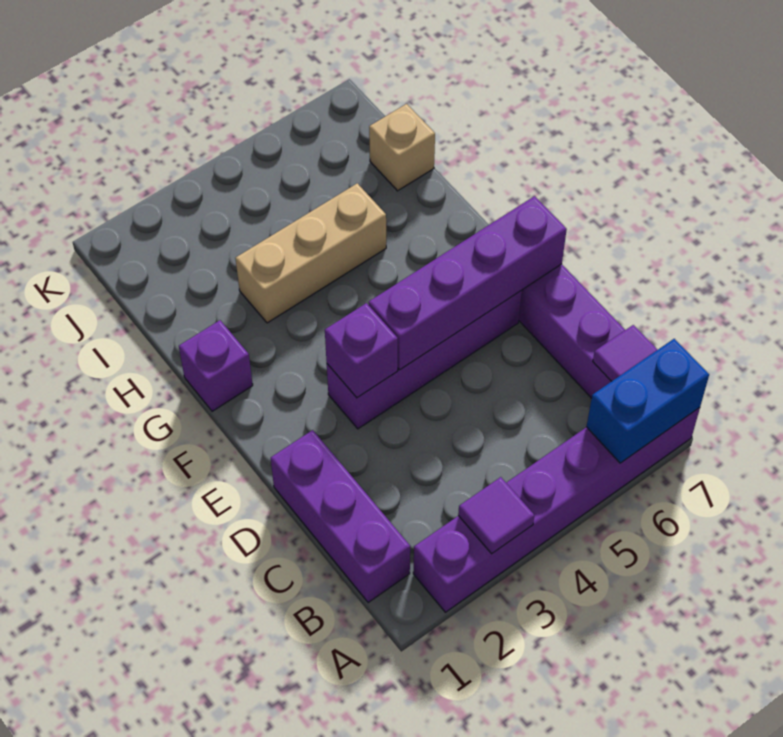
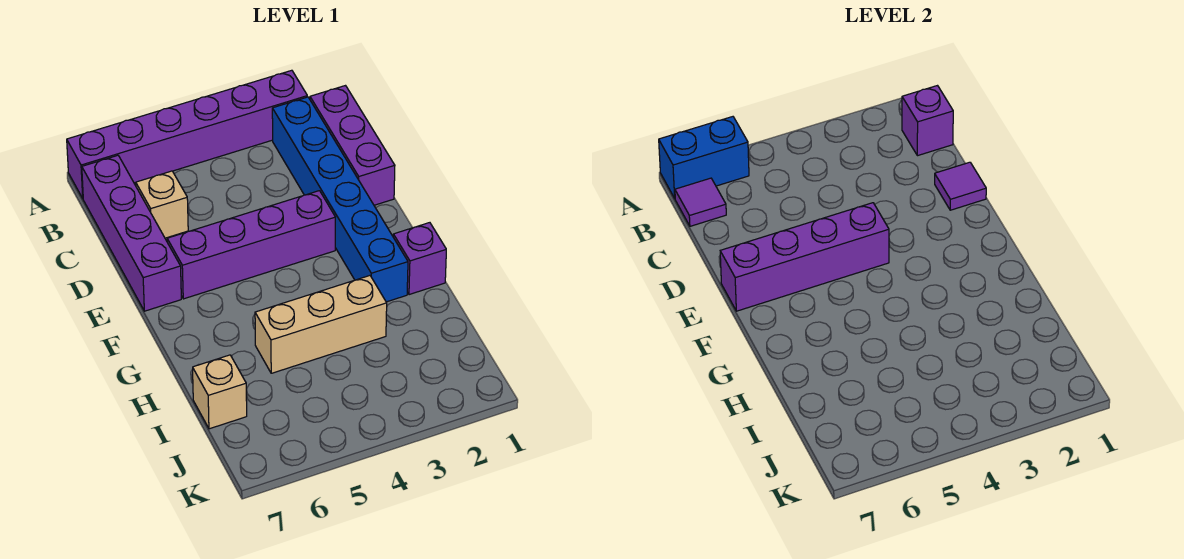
purple 1x1 tile [458,477,534,554] -> purple 1x1 tile moved to [935,162,986,210]
none -> blue 1x6 brick [272,97,408,302]
none -> tan 1x1 brick [136,171,188,238]
purple 1x1 brick [325,303,398,398] -> purple 1x1 brick moved to [902,86,953,156]

